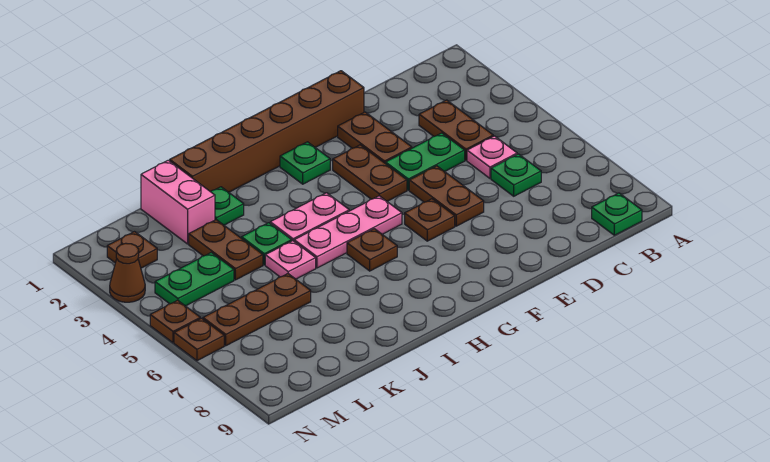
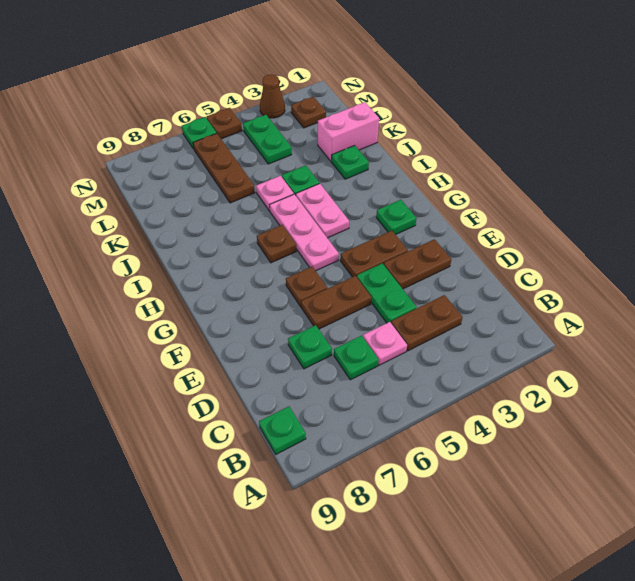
none -> green 1x1 plate [288,325,332,369]
brown 1x6 brick [170,71,364,192] -> none
brown 1x2 plate [189,220,263,280] -> none
brown 1x1 plate [174,318,224,361] -> green 1x1 plate [182,117,216,149]

